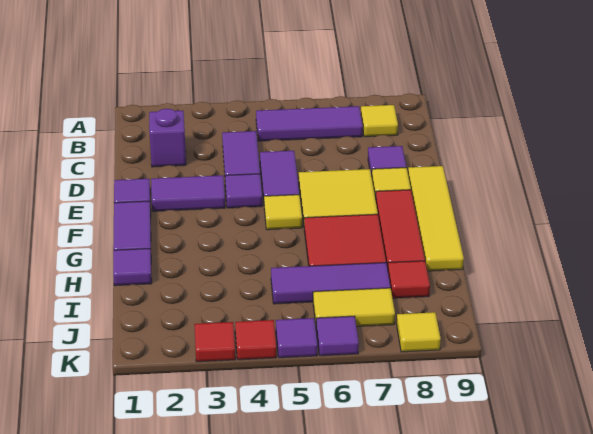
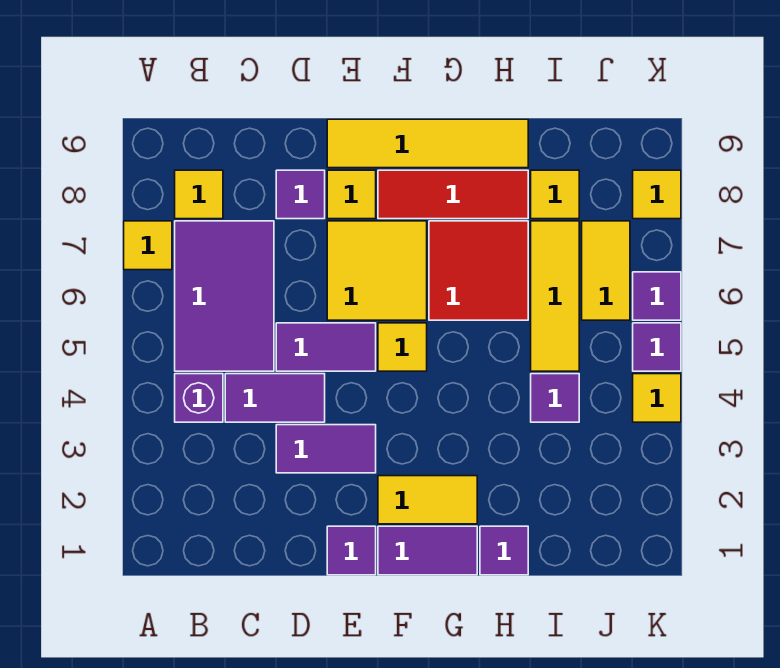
none -> yellow 1x1 tile [124,221,172,270]
purple 1x3 tile [256,106,363,141] -> purple 2x3 tile [175,221,274,371]
purple 1x1 brick [149,109,186,167] -> purple 1x1 brick moved to [175,374,223,422]
purple 1x2 tile [151,175,225,211] -> purple 1x2 tile turned to [276,425,376,473]
purple 1x1 tile [225,174,262,208] -> purple 1x1 tile moved to [531,374,579,422]
none -> yellow 1x2 tile [378,476,477,524]
purple 1x3 tile [271,263,390,304] -> yellow 1x3 tile [531,221,579,371]
red 1x1 tile [388,261,430,298] -> yellow 1x1 tile [531,170,579,219]
red 1x1 tile [194,322,235,362] -> none
red 1x1 tile [235,320,276,360] -> yellow 1x1 tile [633,374,681,422]

